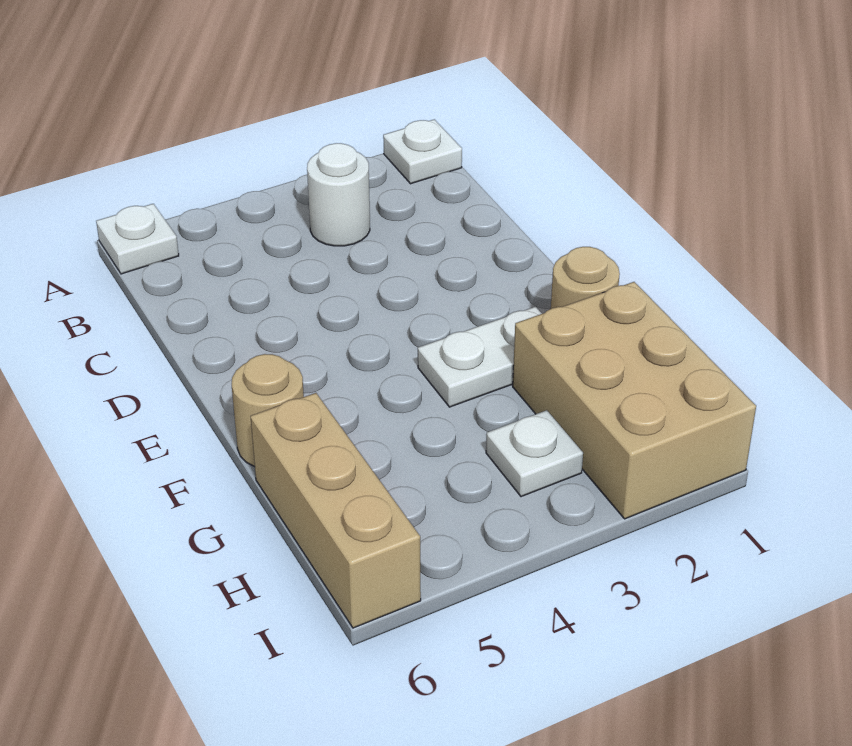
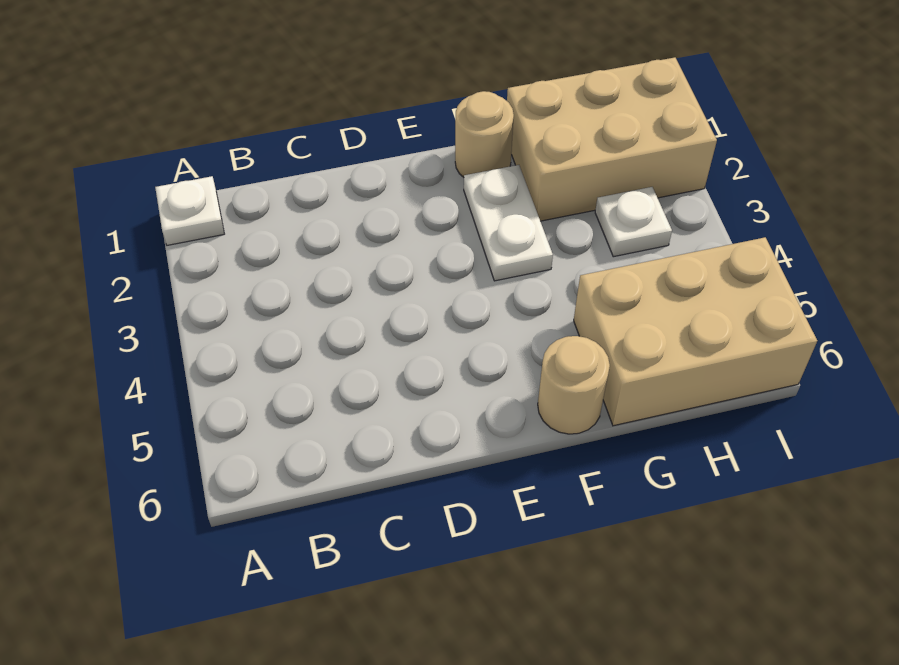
white 1x1 plate [96,204,179,274] -> none
white 1x1 round brick [307,143,370,246] -> none
tan 1x3 brick [250,393,421,628] -> tan 2x3 brick [574,237,817,426]

